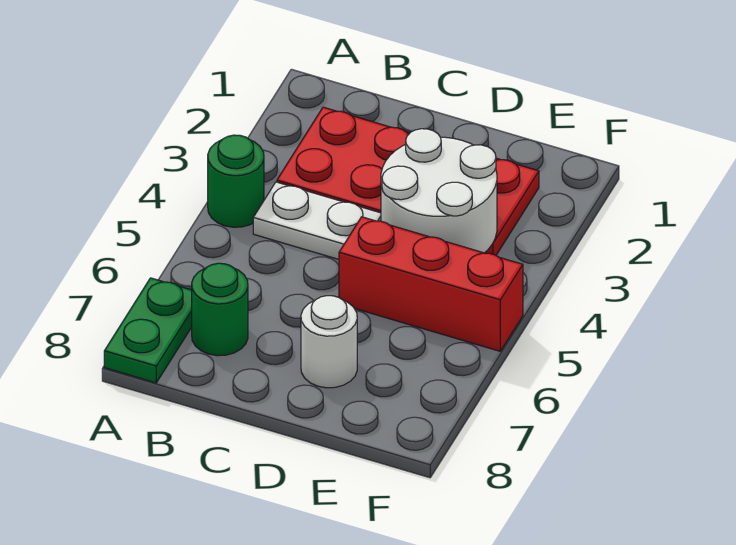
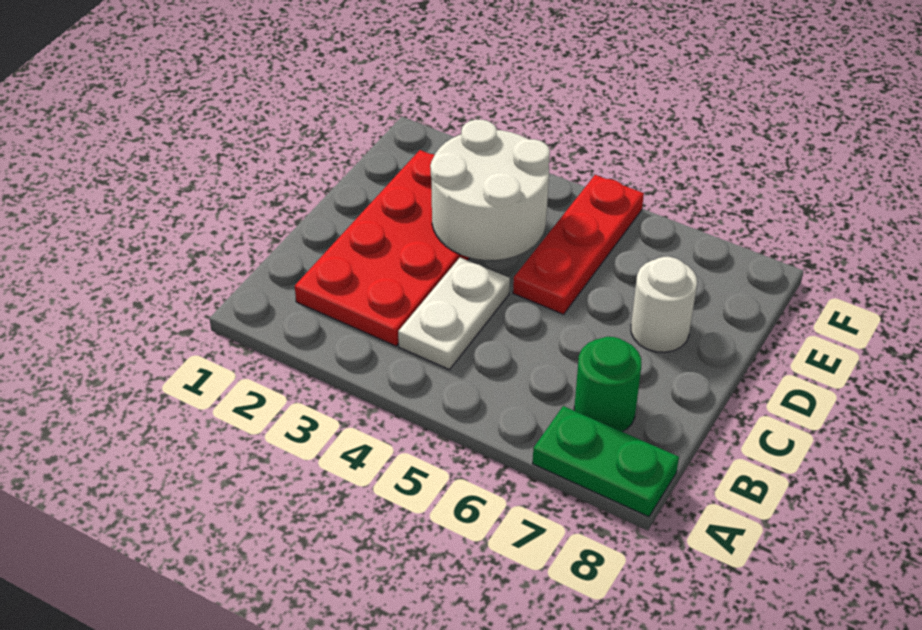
green 1x1 round brick [208,135,264,227] -> none
red 1x3 brick [339,217,523,351] -> red 1x3 plate [513,175,644,314]

